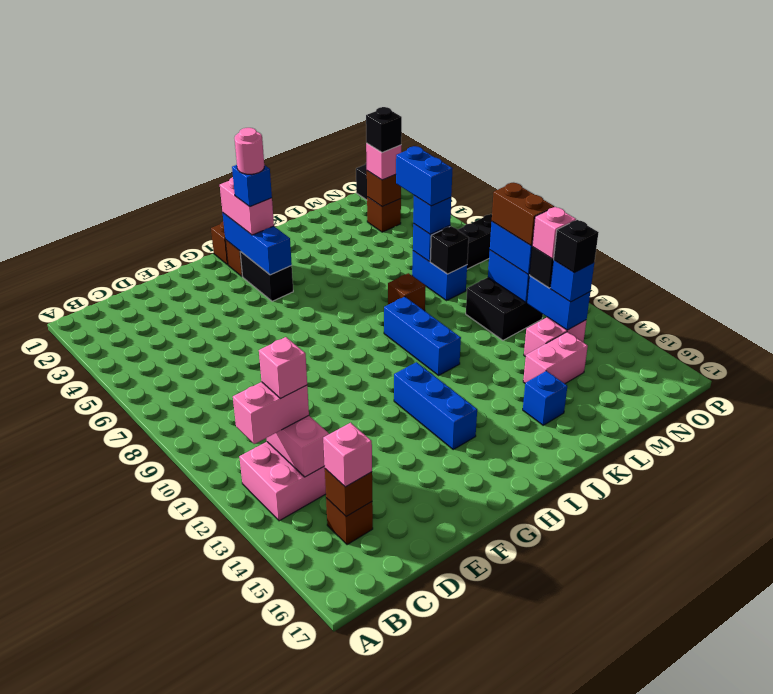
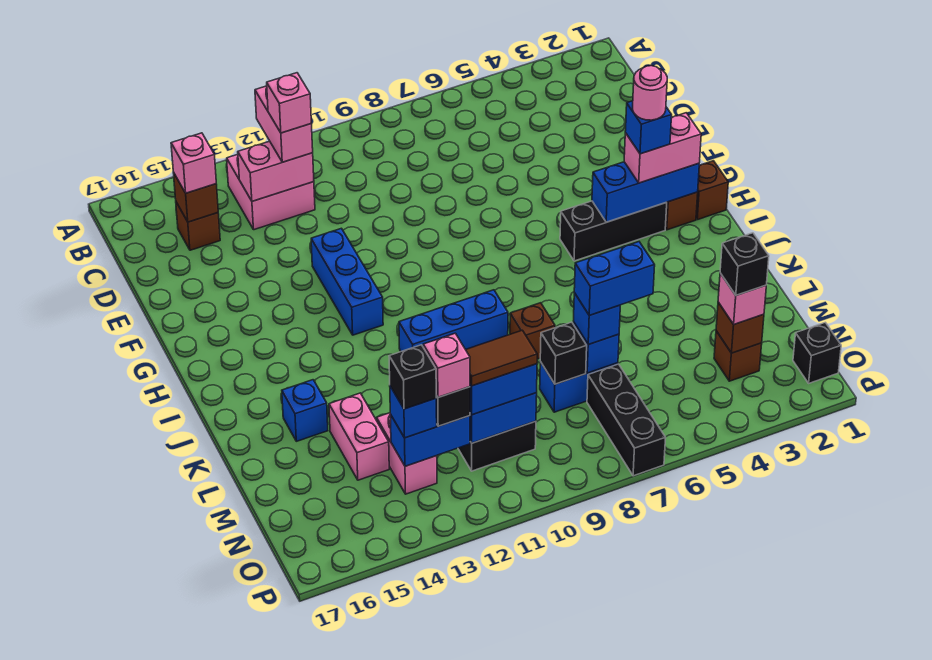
black 1x2 brick [240,252,293,301] -> black 1x3 brick [560,201,667,261]
blue 1x3 brick [394,362,477,449] -> blue 1x3 brick turned to [311,228,383,335]
brown 1x2 brick [492,183,554,246] -> brown 1x2 tile [466,330,537,386]

